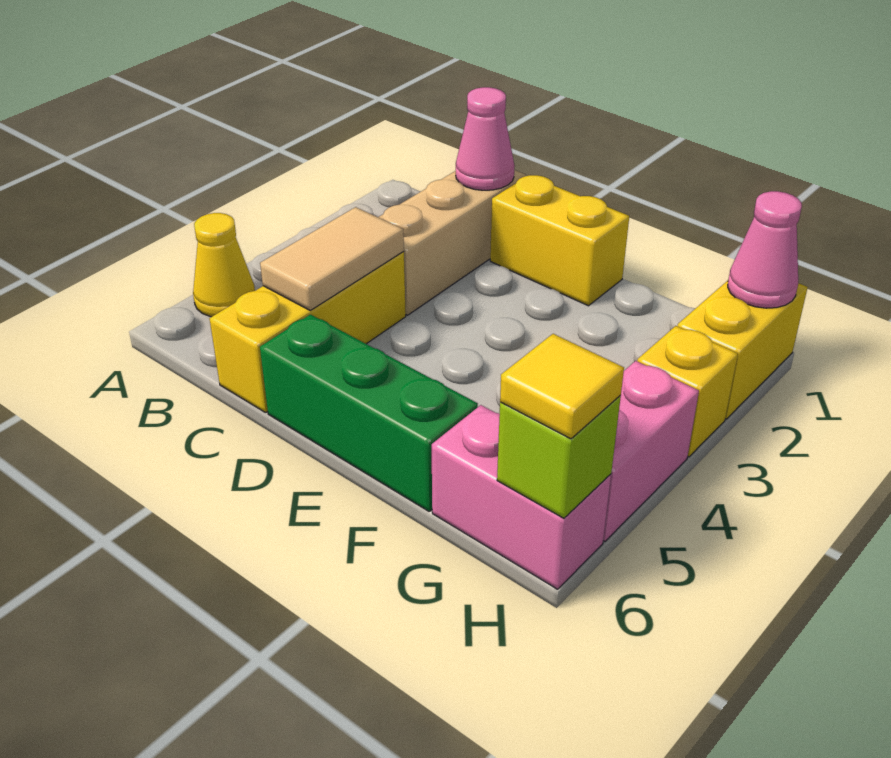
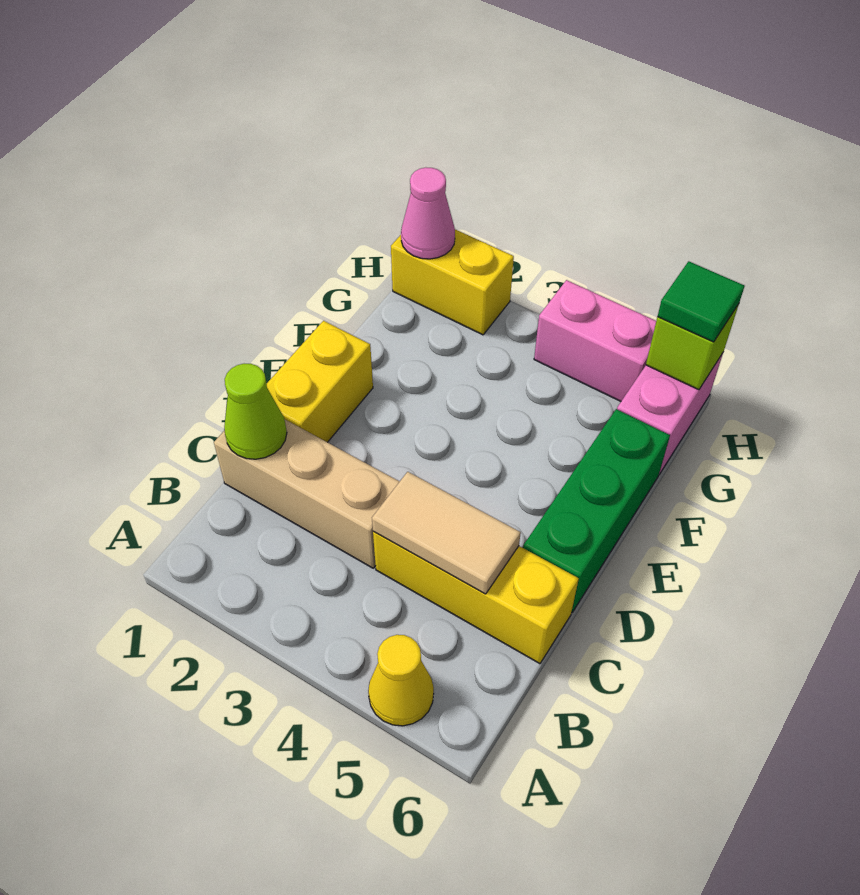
pink 1x1 cone [456,87,515,190] -> lime 1x1 cone [224,364,287,459]
yellow 1x1 brick [637,326,738,457] -> none
yellow 1x1 tile [500,334,624,439] -> green 1x1 tile [658,261,744,342]

